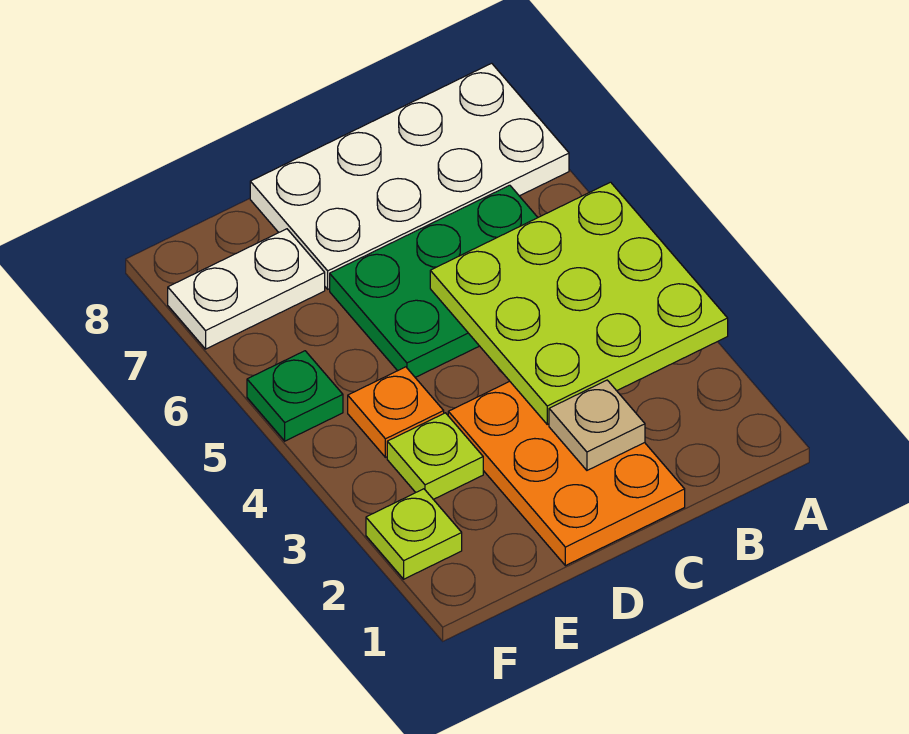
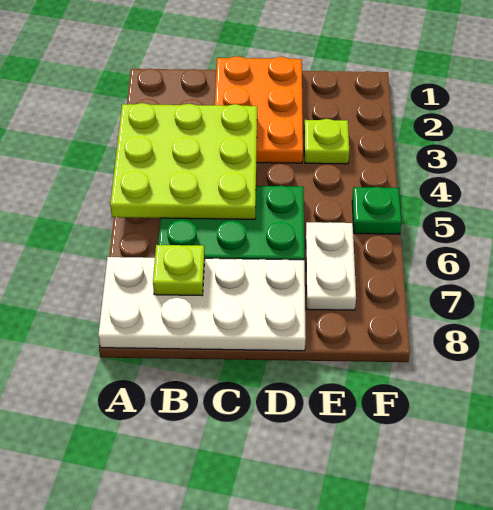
tan 1x1 plate [549,380,645,470] -> none
orange 1x1 plate [348,367,444,457] -> none
white 1x2 plate [168,229,325,349] -> white 1x2 plate turned to [306,222,356,310]
lime 1x1 plate [366,489,462,579] -> lime 1x1 plate moved to [153,245,205,295]

